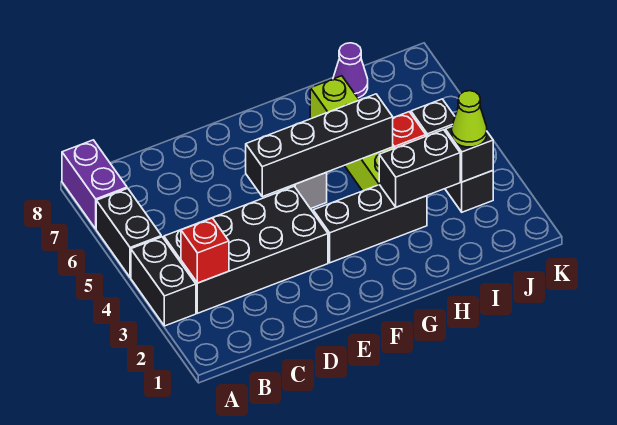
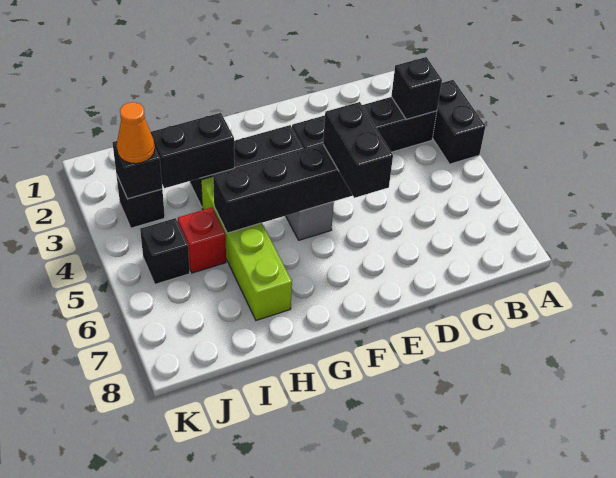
black 1x2 brick [96,188,161,278] -> black 1x2 brick moved to [323,102,393,198]
purple 1x2 brick [62,140,127,229] -> none
black 2x4 brick [164,186,328,313] -> black 1x4 brick [292,97,437,152]
red 1x1 brick [181,218,229,283] -> black 1x1 brick [391,57,442,119]
purple 1x1 cone [333,43,368,98] -> none
lime 1x1 cone [452,91,487,147] -> orange 1x1 cone [117,102,155,164]

